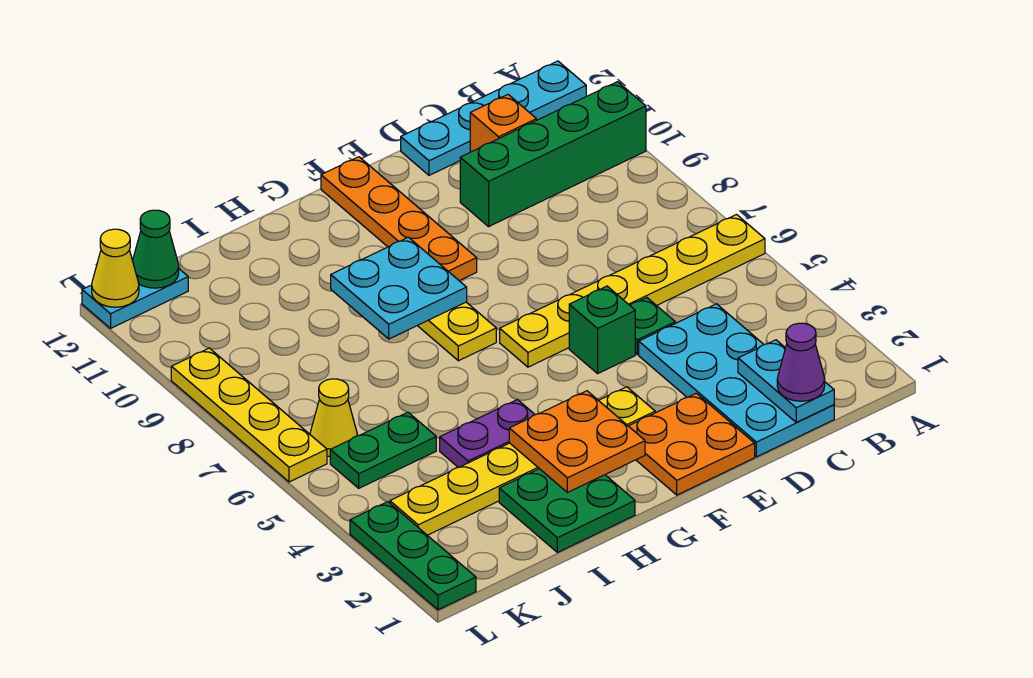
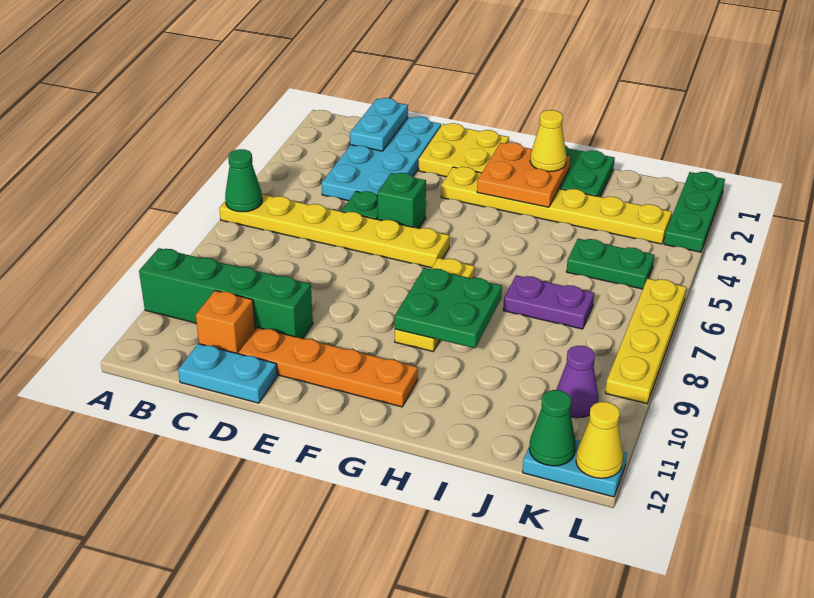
none -> green 1x1 cone [225,149,262,212]
cyan 1x4 plate [401,61,586,175] -> cyan 1x2 plate [178,344,277,403]
purple 1x1 cone [777,323,825,401] -> purple 1x1 cone moved to [556,346,599,418]
orange 2x2 plate [629,393,755,495] -> yellow 2x2 plate [419,123,509,177]
orange 1x4 plate [321,157,477,281] -> orange 1x4 plate turned to [239,327,418,407]
cyan 2x2 plate [331,237,467,339] -> green 2x2 plate [395,268,502,348]
purple 1x2 plate [440,400,535,467] -> purple 1x2 plate moved to [503,275,594,329]
yellow 1x1 cone [310,379,357,457] -> yellow 1x1 cone moved to [530,110,567,172]

